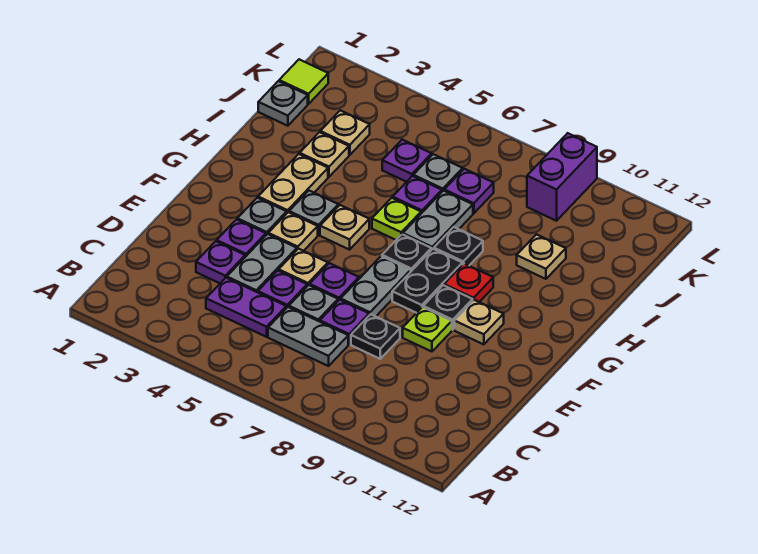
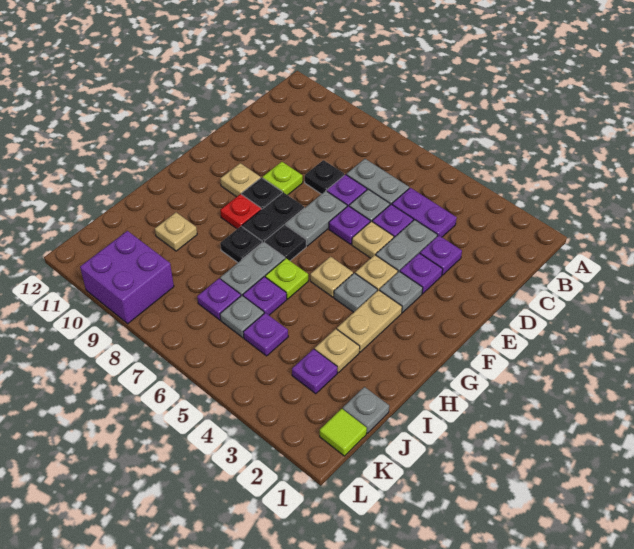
tan 1x1 plate [320,110,370,155] -> purple 1x1 plate [292,349,337,394]
purple 1x2 brick [527,133,597,221] -> purple 2x2 brick [80,231,174,324]

